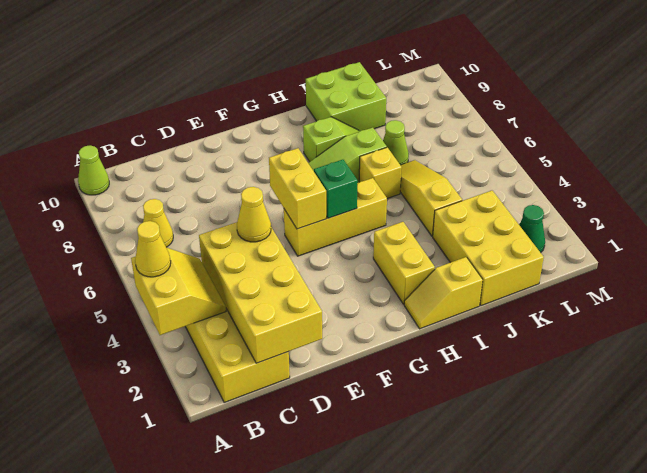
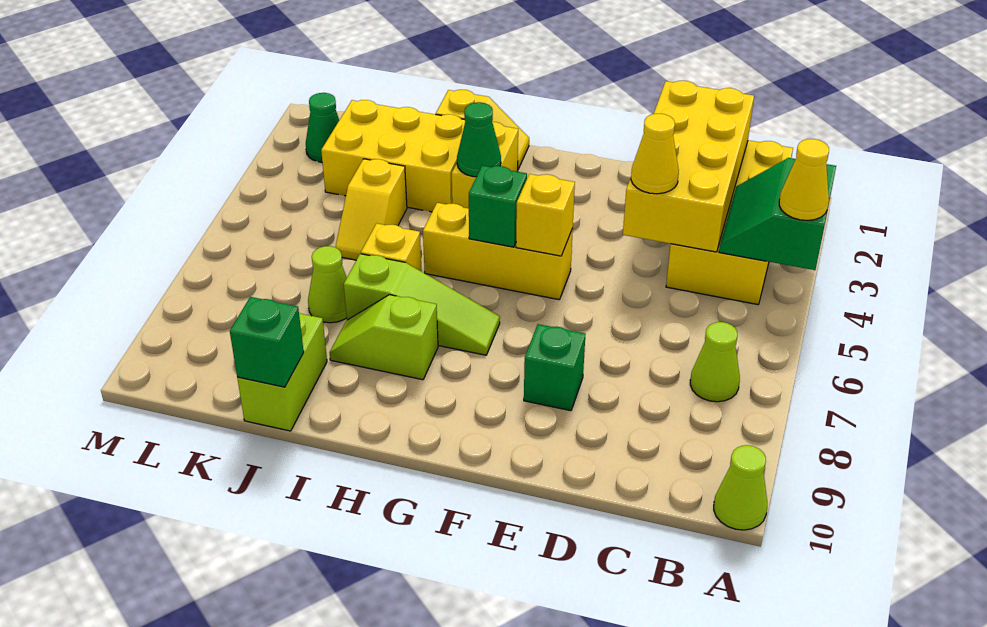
yellow 2x2 slope [131,247,226,335] -> green 2x2 slope [719,158,836,270]
yellow 1x1 cone [143,199,173,247] -> lime 1x1 cone [690,322,740,402]
none -> green 1x1 brick [524,324,585,411]
yellow 1x2 brick [269,148,326,229] -> yellow 1x1 brick [516,174,575,256]
none -> green 1x1 cone [457,102,501,177]
lime 2x2 brick [306,62,386,131] -> lime 1x2 brick [237,313,327,431]
yellow 2x3 brick [433,190,544,306] -> yellow 2x3 brick turned to [321,100,465,212]
yellow 1x3 slope [400,160,462,236] -> yellow 1x2 slope [335,159,407,260]
none -> green 1x1 brick [230,297,304,387]

